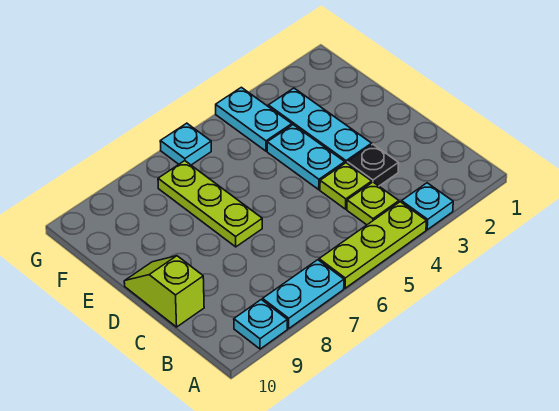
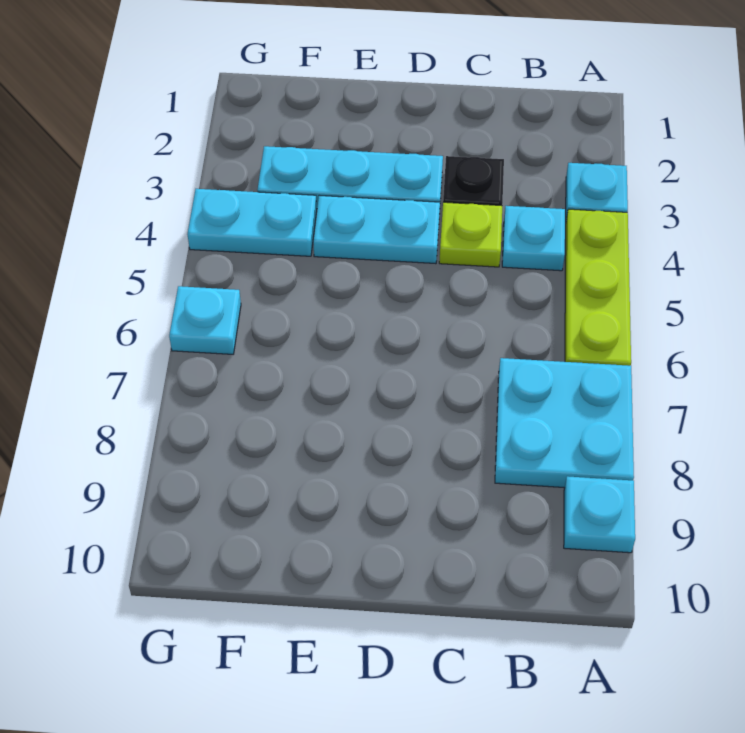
cyan 1x2 plate [263,260,344,328] -> cyan 2x2 plate [495,358,634,488]
lime 1x1 plate [347,182,399,225] -> cyan 1x1 plate [502,206,565,271]
lime 1x2 slope [124,256,204,327] -> none
lime 1x3 plate [158,161,262,247] -> none

